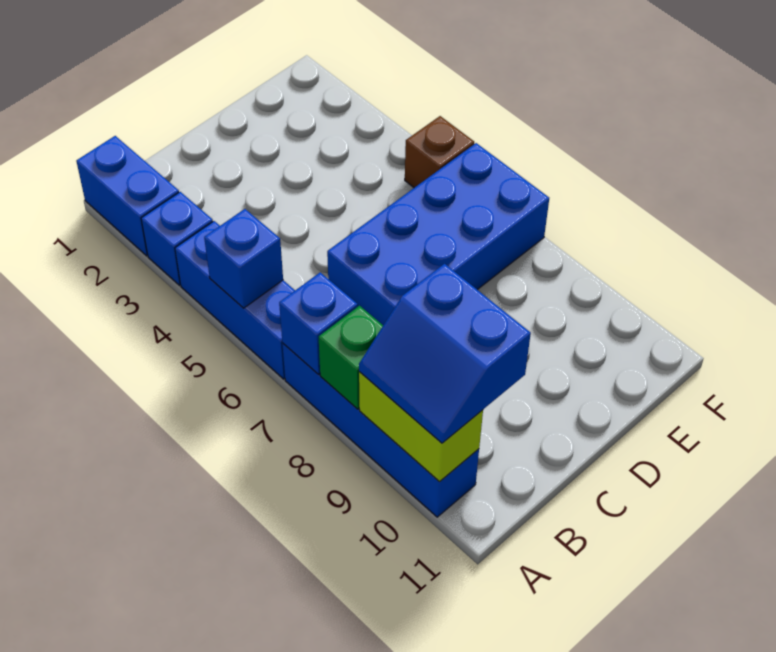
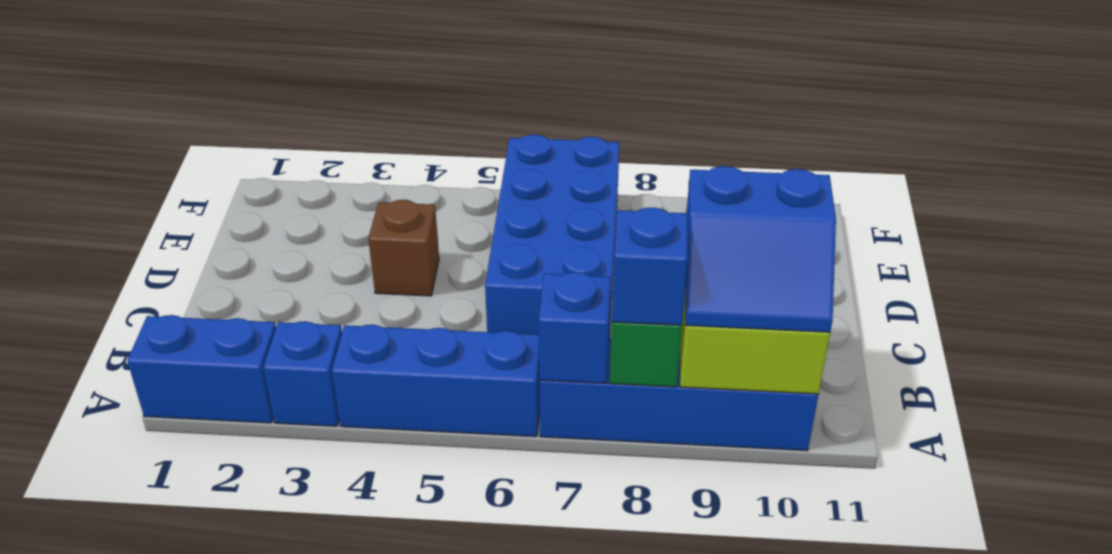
blue 1x1 brick [204,209,283,308] -> blue 1x1 brick moved to [612,208,688,325]
brown 1x1 brick [405,116,474,188] -> brown 1x1 brick moved to [368,200,439,296]

